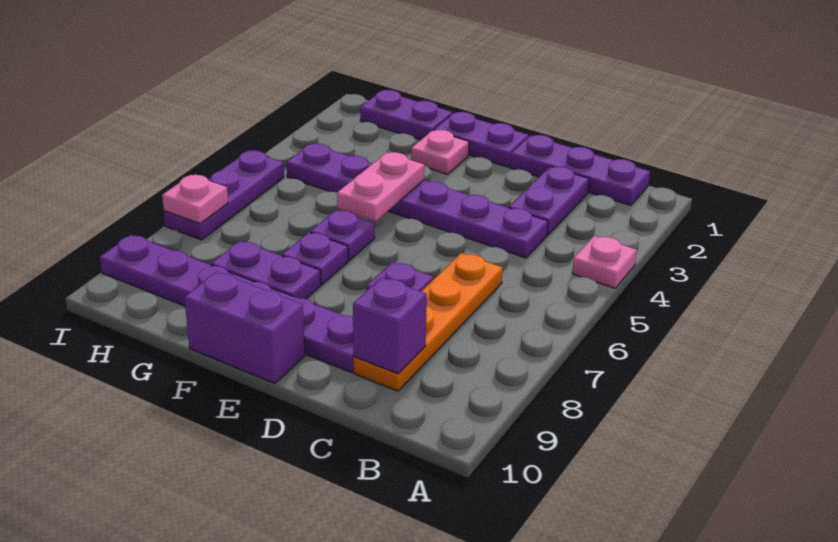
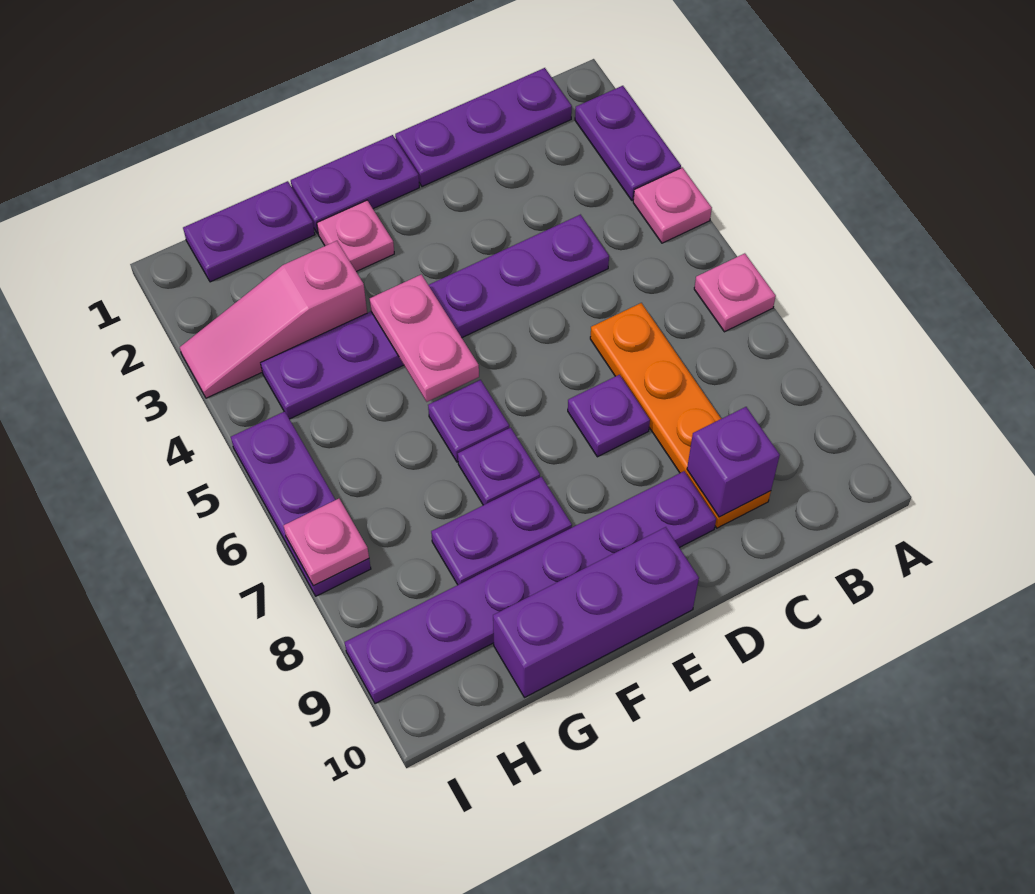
none -> pink 1x1 plate [694,253,776,332]
purple 1x2 plate [509,166,589,235] -> purple 1x2 plate moved to [575,86,681,200]
purple 1x2 brick [184,272,305,384] -> purple 1x3 brick [493,527,699,698]
none -> pink 1x3 slope [180,241,367,398]

